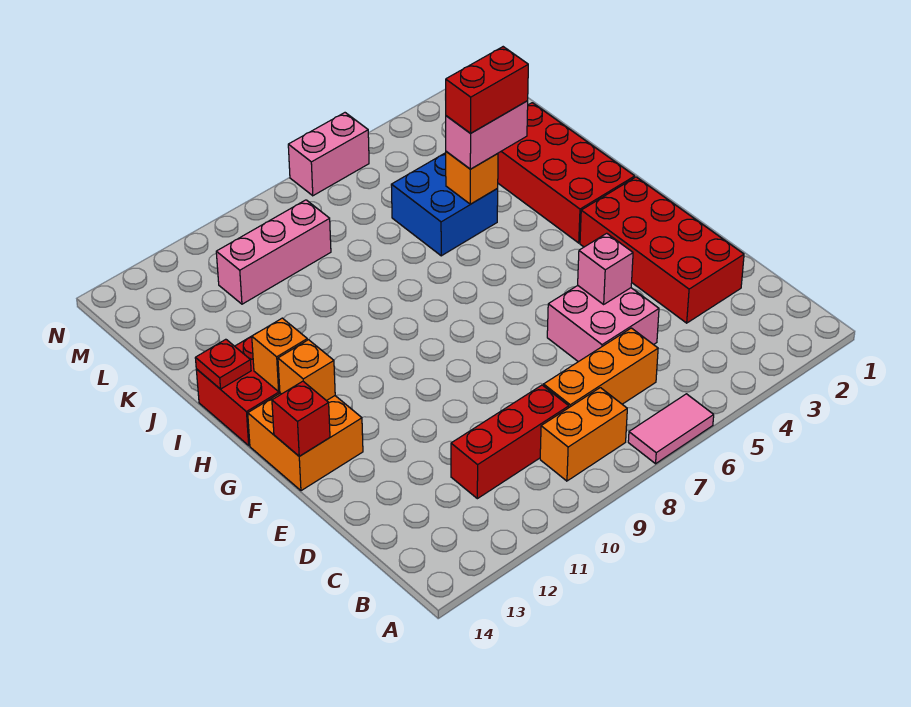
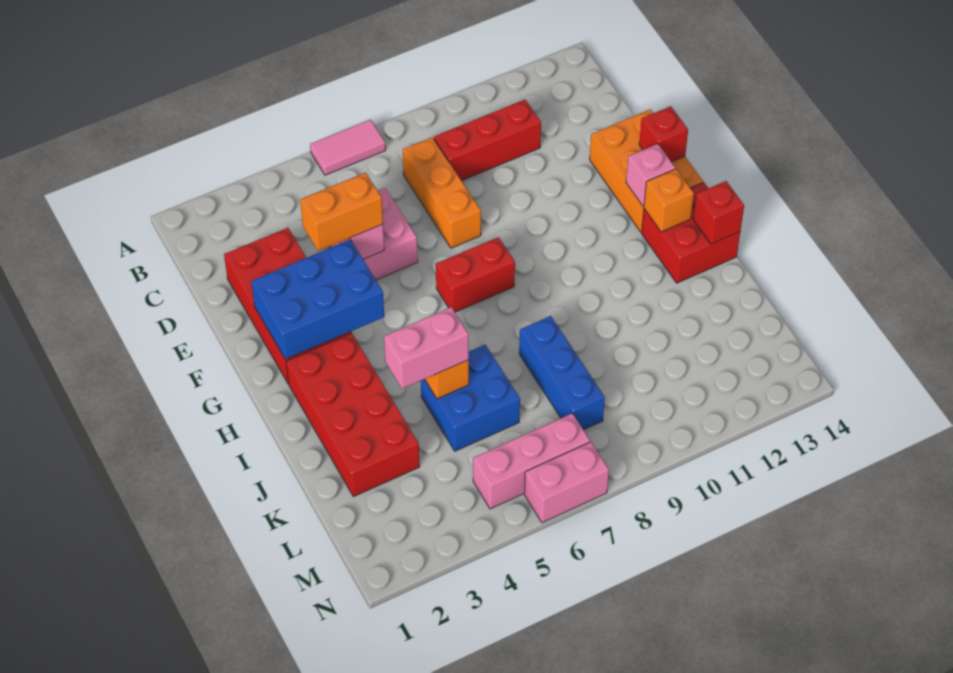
orange 1x2 brick [540,388,627,481] -> orange 1x2 brick moved to [300,173,383,251]
orange 1x3 brick [544,328,658,407] -> orange 1x3 brick turned to [403,137,481,248]
none -> blue 2x3 brick [251,240,384,359]
orange 2x2 brick [248,393,363,491] -> orange 2x3 brick [590,109,703,232]
orange 1x1 brick [278,340,335,401] -> pink 1x1 brick [626,144,675,207]
red 1x1 plate [195,339,251,389] -> red 1x1 brick [693,181,744,244]
red 1x2 brick [445,47,528,133] -> red 1x2 brick moved to [436,237,515,312]
none -> blue 1x3 brick [519,316,605,430]
pink 1x3 brick [216,200,331,304] -> pink 1x3 brick moved to [473,413,590,509]

